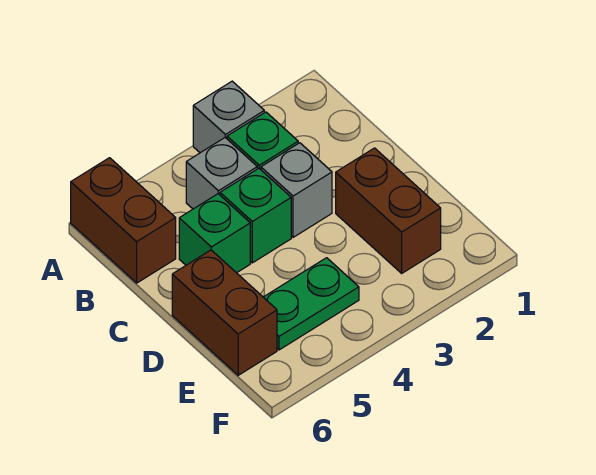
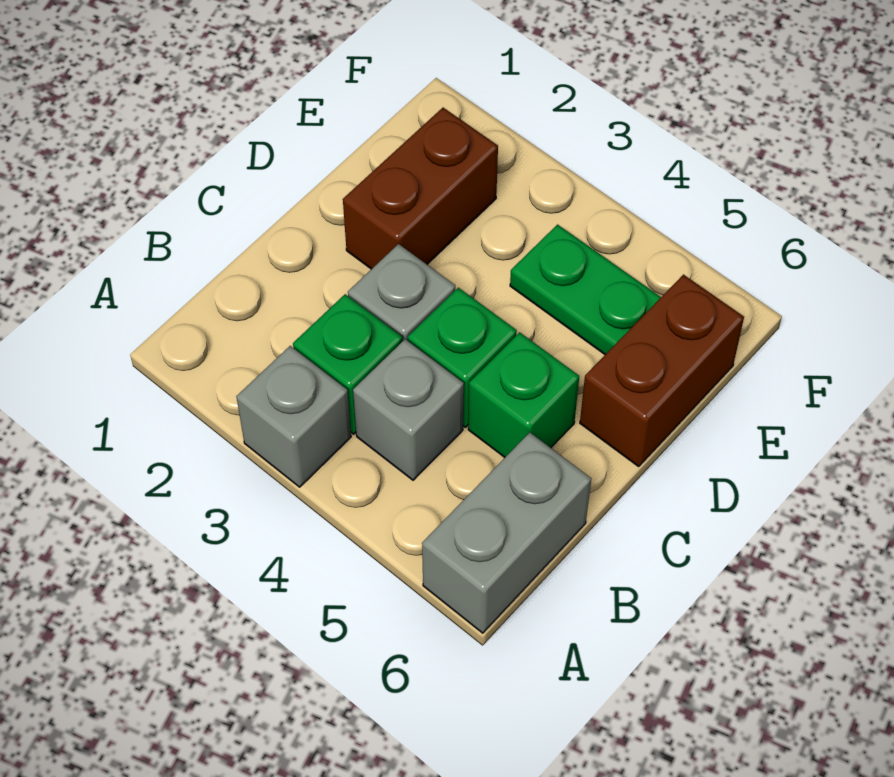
brown 1x2 brick [71,158,176,283] -> grey 1x2 brick [422,432,591,633]

